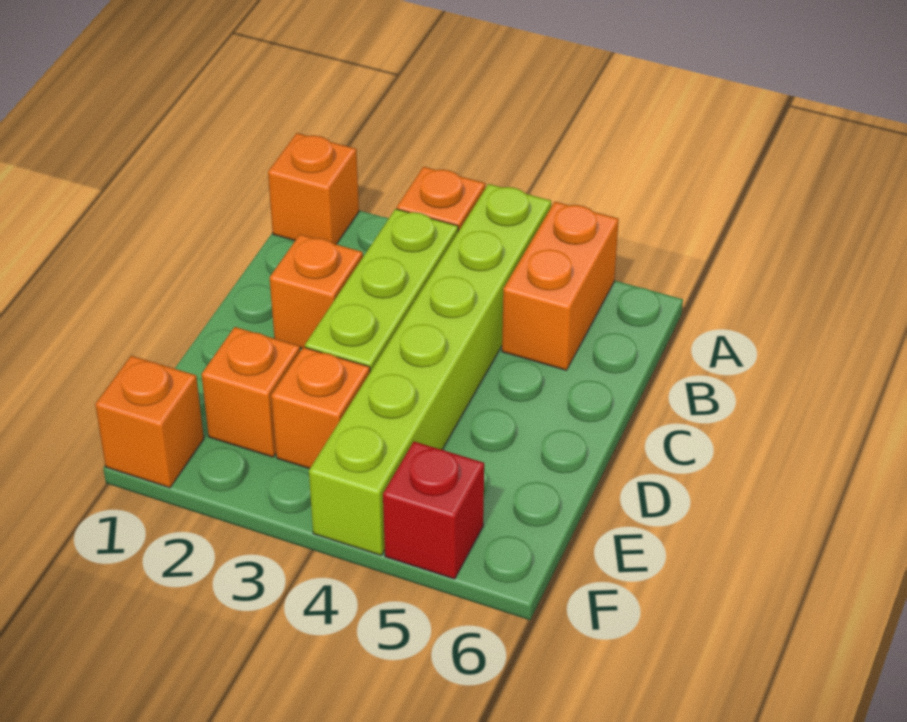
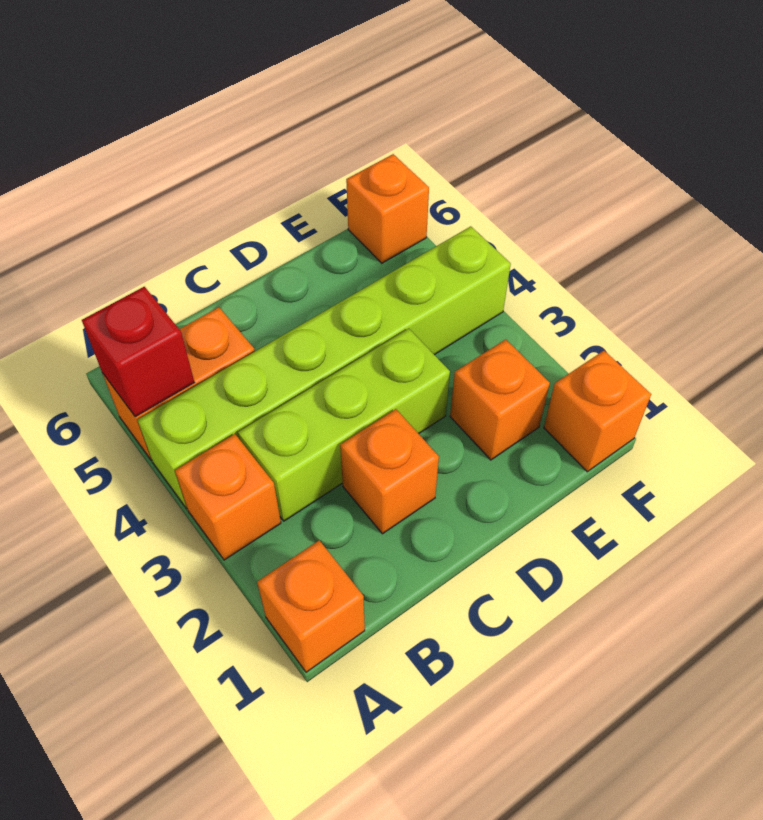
orange 1x1 brick [271,347,370,469] -> orange 1x1 brick moved to [346,154,429,263]
red 1x1 brick [383,442,484,579] -> red 1x1 brick moved to [82,287,194,417]

